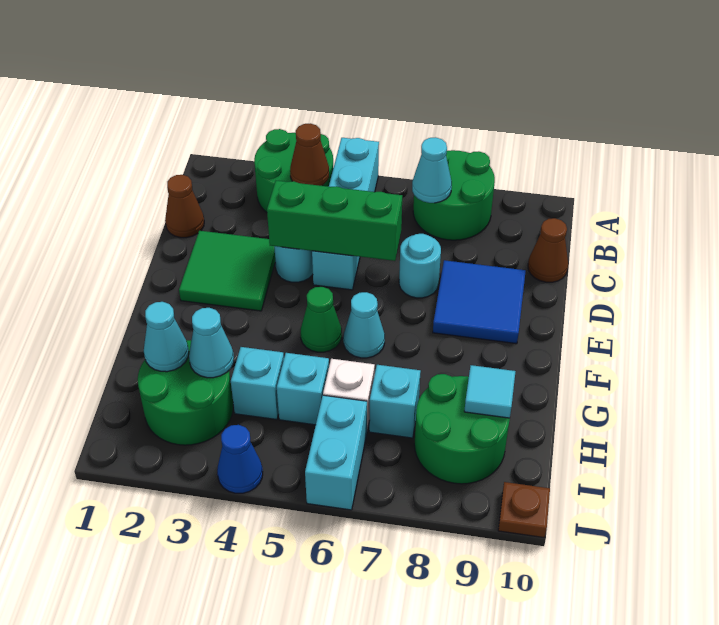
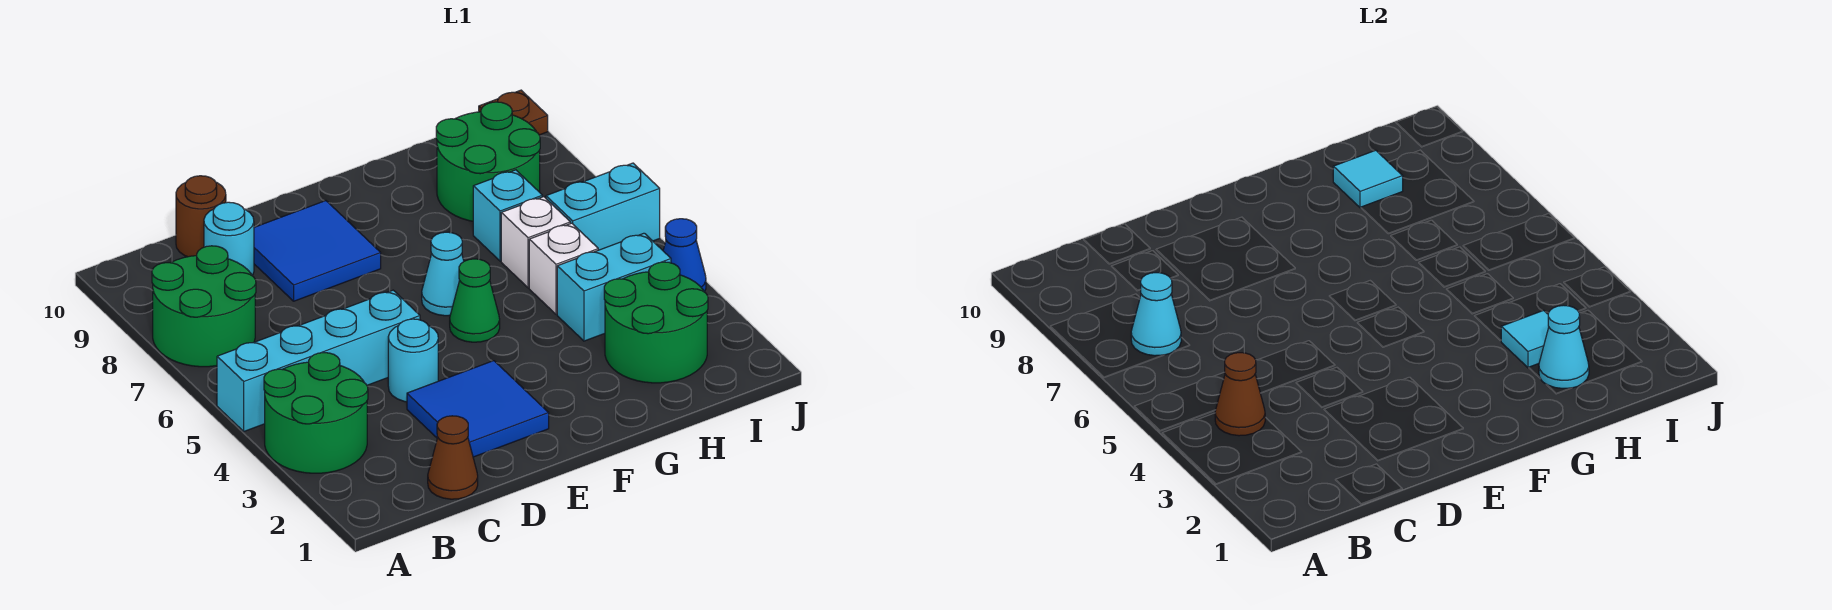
brown 1x1 cone [528,218,568,282] -> brown 1x1 round brick [176,176,226,257]
green 2x2 tile [179,231,275,311] -> blue 2x2 tile [407,361,549,457]
green 1x3 brick [267,181,402,261] -> none
cyan 1x1 round brick [399,234,441,298] -> cyan 1x1 round brick moved to [204,202,254,276]
cyan 1x1 cone [189,308,234,378] -> cyan 1x1 tile [1501,310,1549,368]
cyan 1x1 brick [231,347,284,420] -> cyan 1x2 brick [557,233,671,341]
cyan 1x1 brick [277,353,329,425] -> white 1x1 brick [529,223,598,314]

